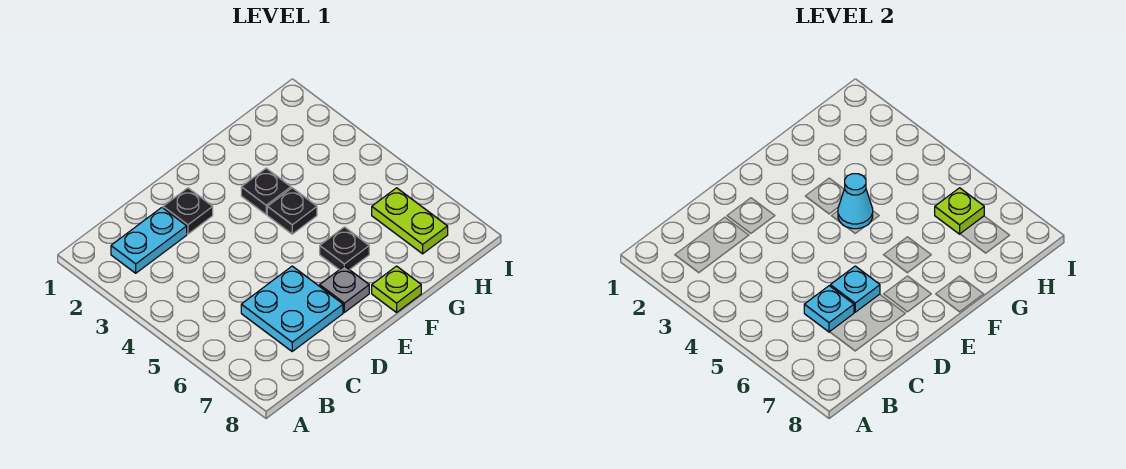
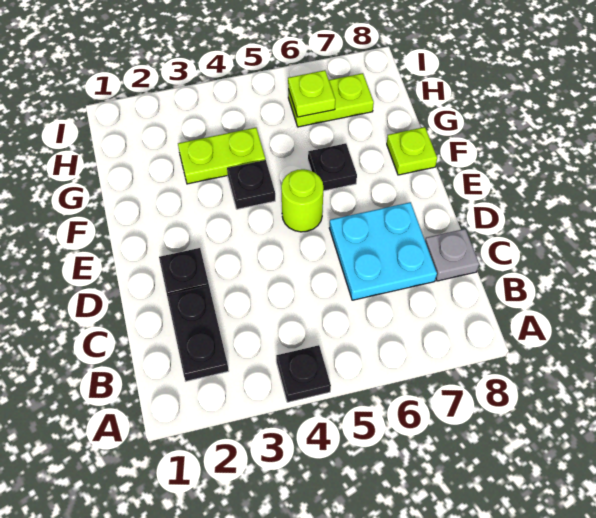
cyan 1x2 plate [111,208,187,273] -> black 1x2 plate [167,286,229,381]
cyan 1x1 plate [804,286,854,332] -> none
cyan 1x1 plate [830,266,880,312] -> none
none -> lime 1x1 round brick [281,169,323,232]
grey 1x1 plate [320,266,369,312] -> grey 1x1 plate moved to [425,229,479,281]
black 1x1 plate [241,168,291,214] -> black 1x1 plate moved to [276,345,331,402]
cyan 1x1 cone [838,174,873,229] -> none
none -> lime 1x2 plate [178,128,265,184]

